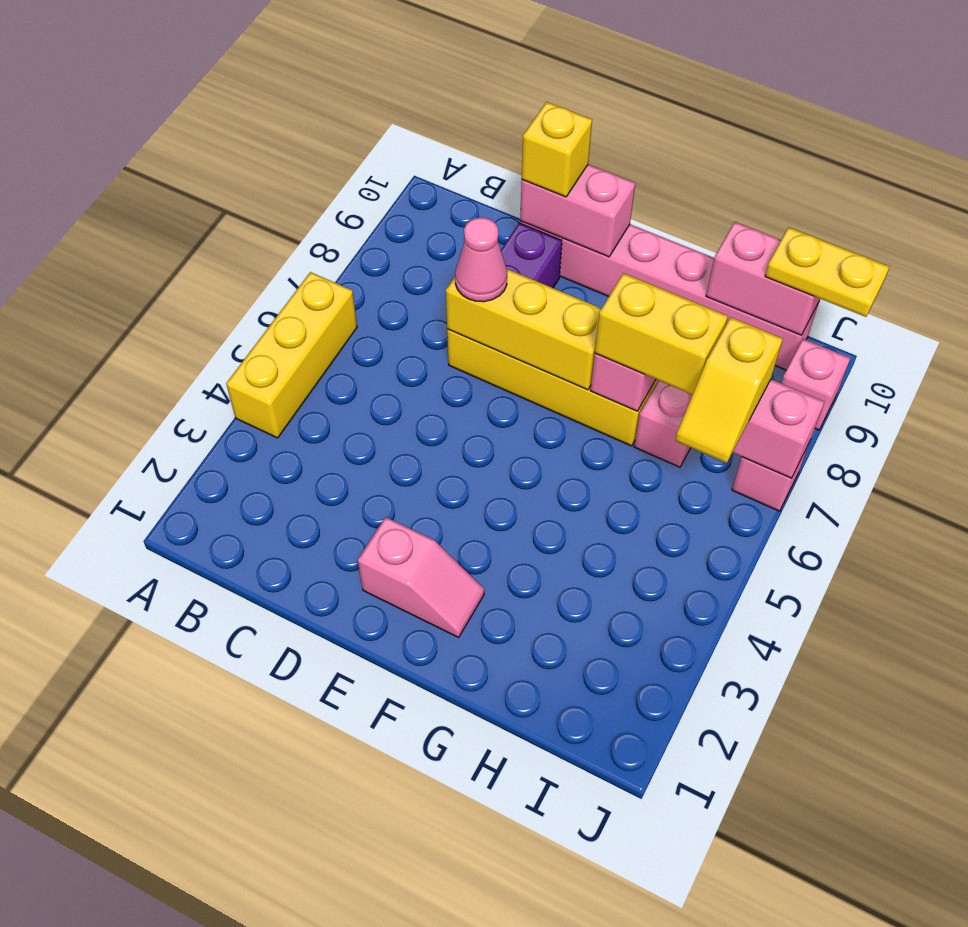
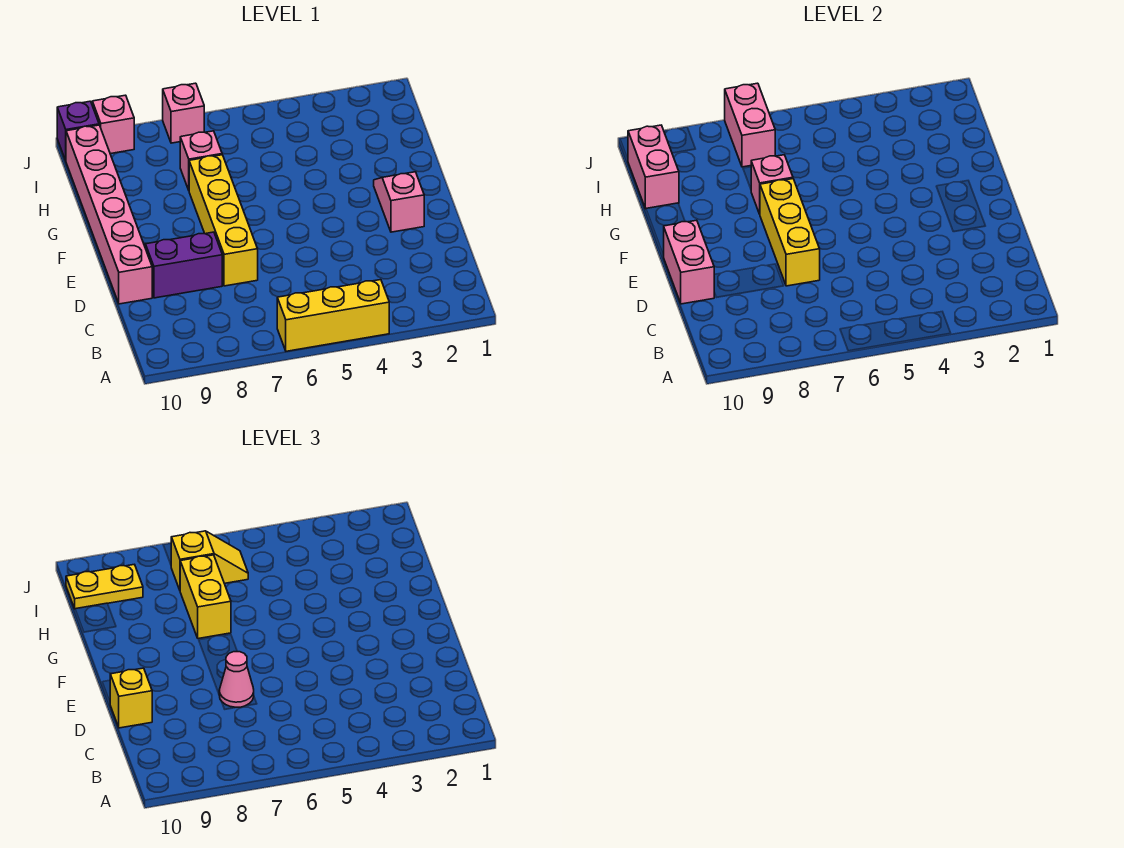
yellow 1x2 plate [765,227,889,317] -> yellow 1x2 plate turned to [66,564,143,609]
none -> purple 1x1 brick [57,101,99,160]

